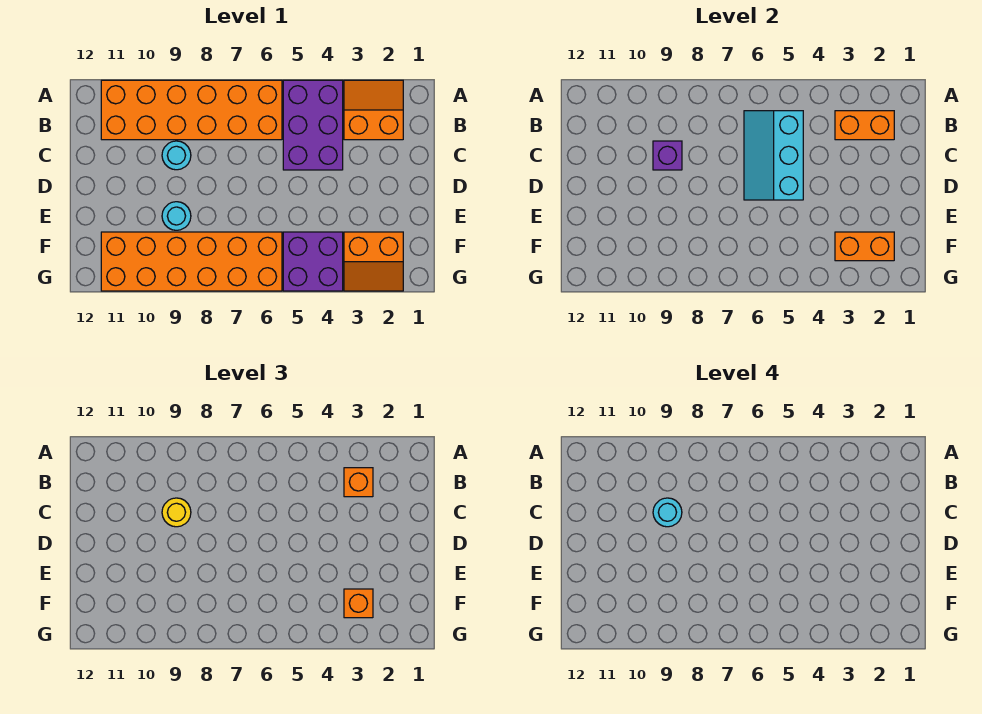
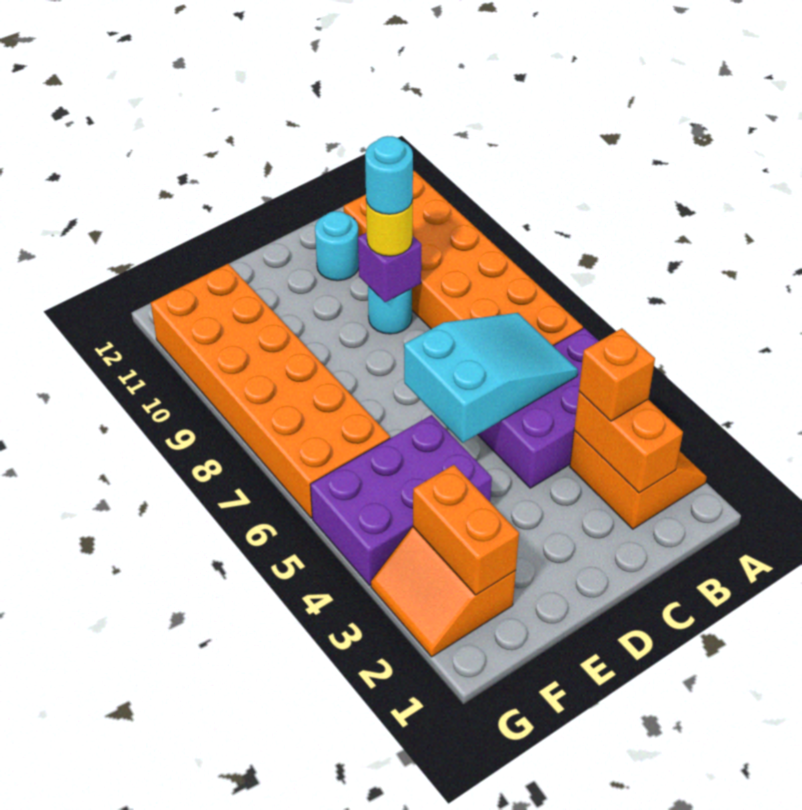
cyan 2x3 slope [744,111,803,200] -> cyan 2x3 slope turned to [404,313,578,443]
cyan 1x1 round brick [162,202,191,230] -> cyan 1x1 round brick moved to [315,211,359,281]
orange 1x1 brick [344,589,373,618] -> none
purple 2x2 brick [283,232,343,291] -> purple 2x3 brick [310,415,492,585]

